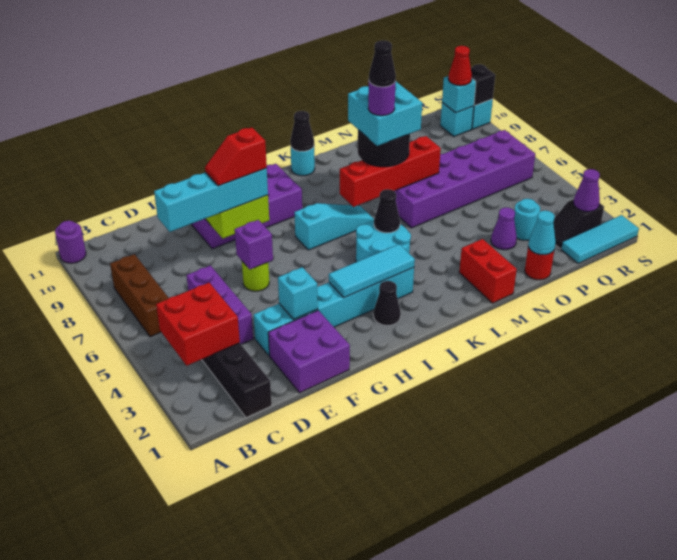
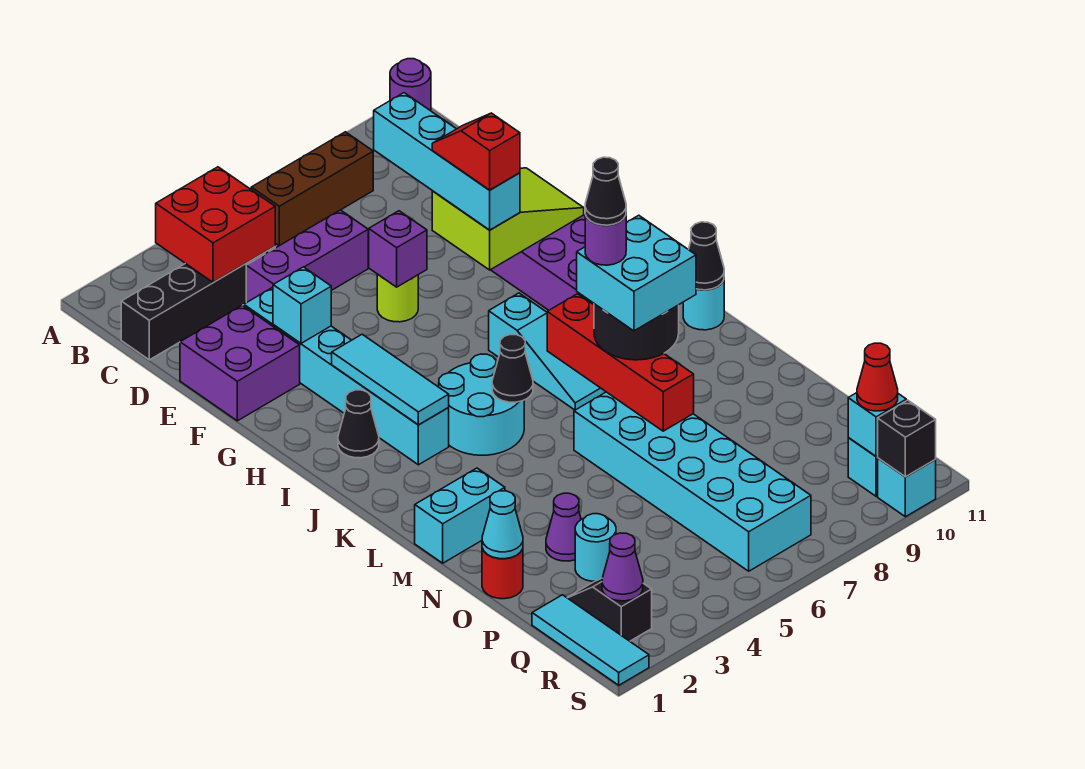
red 1x2 brick [459,239,517,303] -> cyan 1x2 brick [415,468,505,563]
purple 2x6 brick [395,130,535,228] -> cyan 2x6 brick [574,392,811,571]

